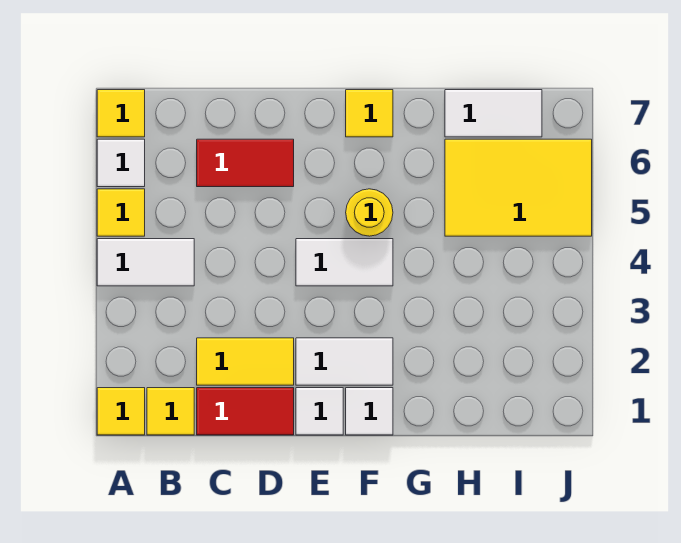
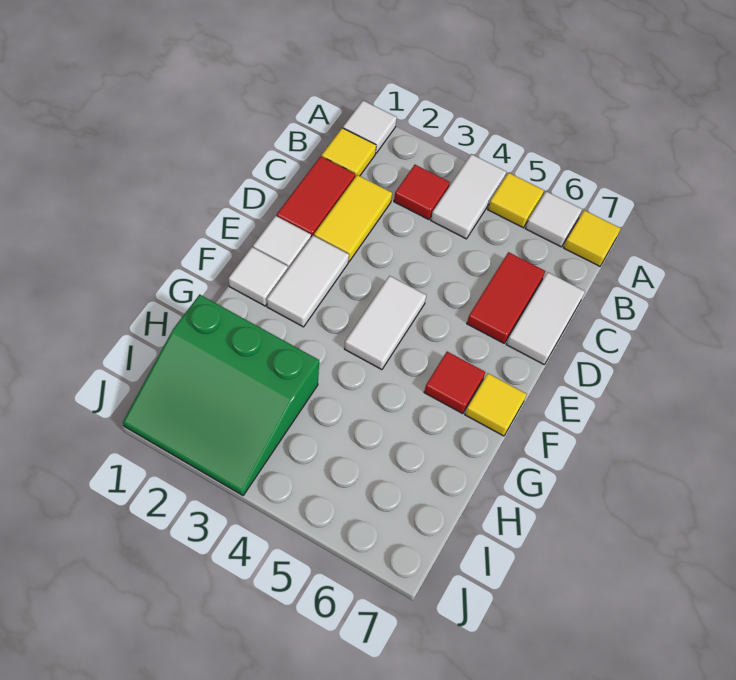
yellow 1x1 tile [97,388,145,435] -> white 1x1 tile [343,101,397,153]
none -> red 1x1 tile [394,165,450,220]
yellow 1x1 round brick [346,189,393,236] -> none
none -> red 1x1 tile [424,352,485,414]
none -> green 3x3 slope [123,295,319,495]
yellow 2x3 tile [445,139,592,236] -> none
white 1x2 tile [445,90,542,137] -> white 1x2 tile moved to [506,272,585,365]

